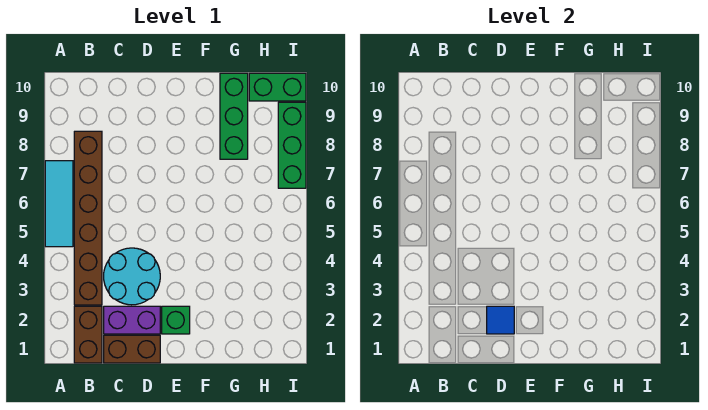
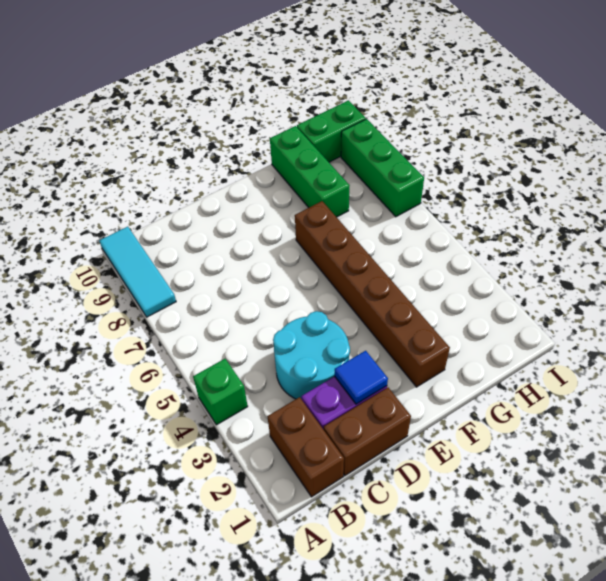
cyan 1x3 tile [45,161,73,247] -> cyan 1x3 tile moved to [99,227,176,317]
brown 1x6 brick [74,131,102,305] -> brown 1x6 brick moved to [295,201,450,387]
green 1x1 brick [162,306,190,334] -> green 1x1 brick moved to [193,359,248,425]

